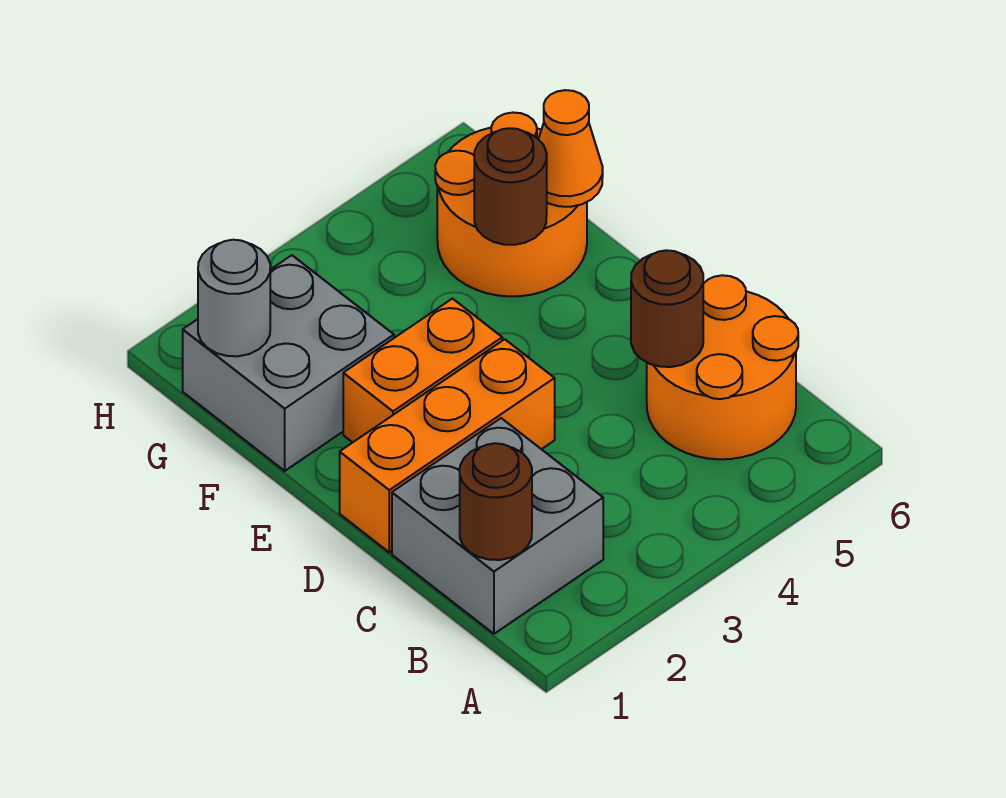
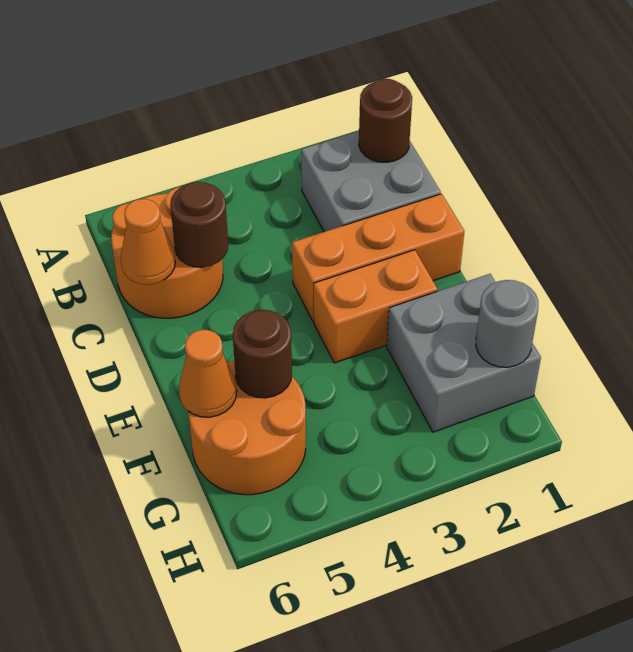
none -> orange 1x1 cone [121,199,175,285]

